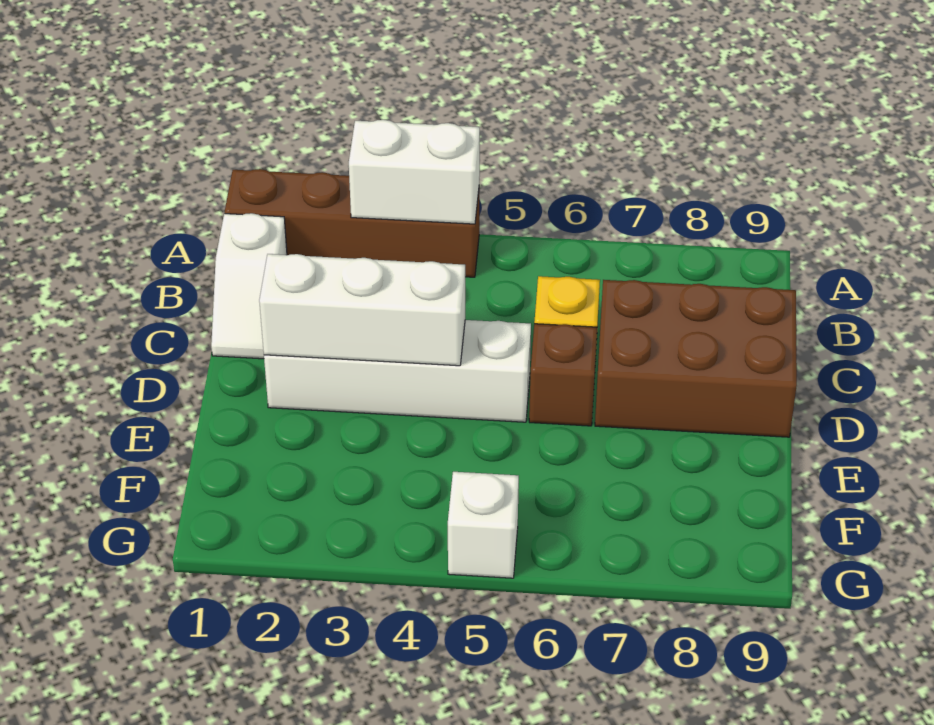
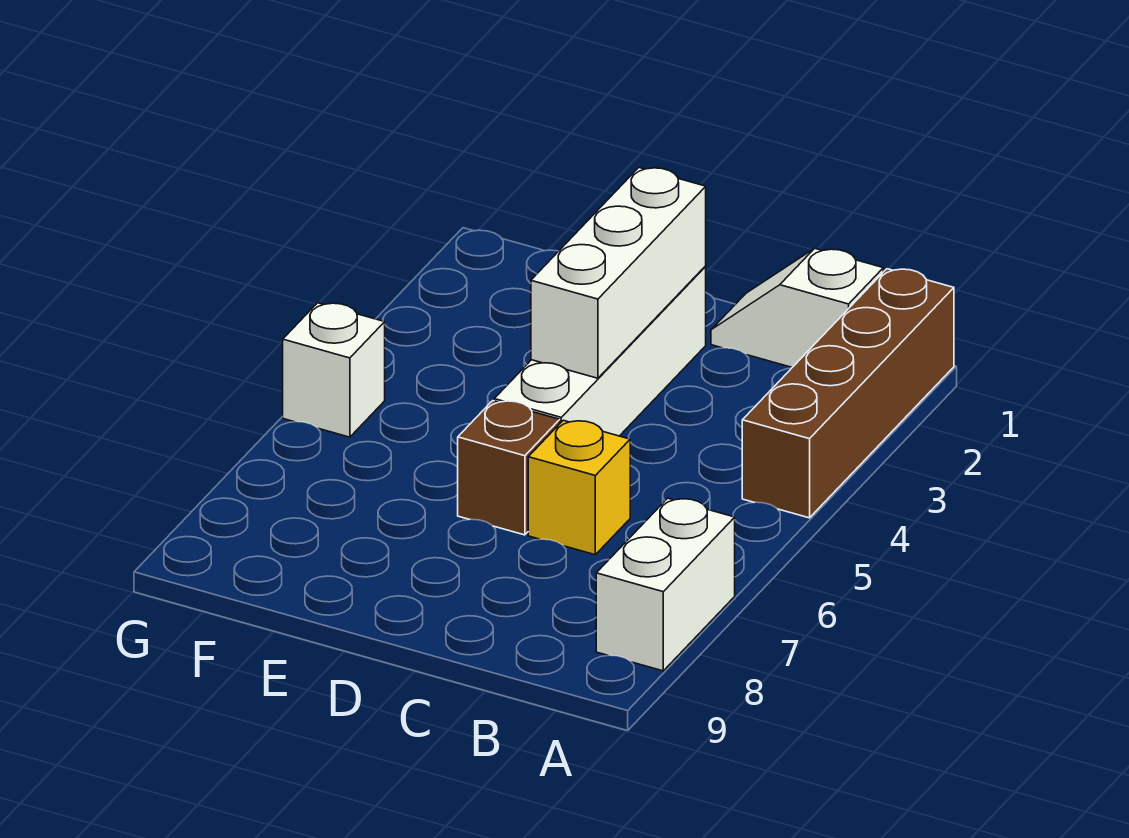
white 1x2 brick [349,120,480,224] -> white 1x2 brick moved to [596,498,735,671]
brown 2x3 brick [595,280,797,437] -> none

